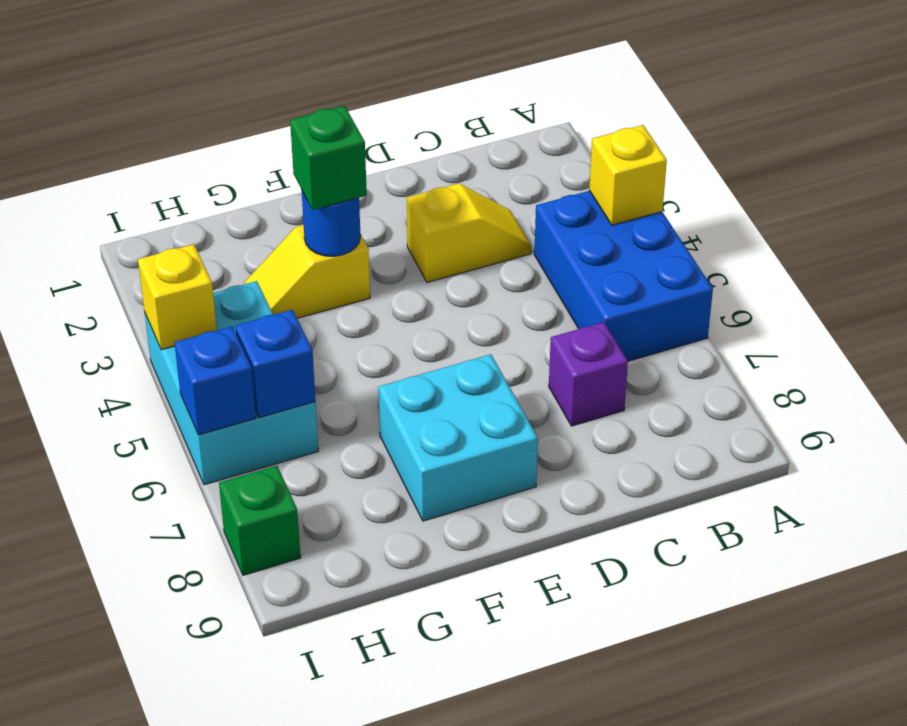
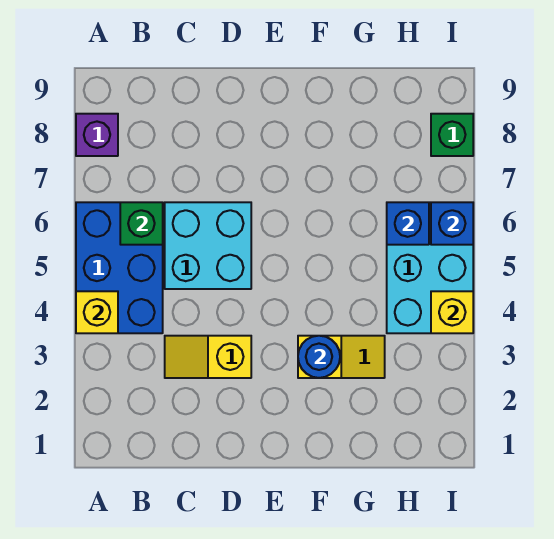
purple 1x1 brick [549,322,628,426] -> purple 1x1 brick moved to [76,114,118,156]
cyan 2x2 brick [378,354,538,521] -> cyan 2x2 brick moved to [165,202,251,289]
green 1x1 brick [290,106,367,210] -> green 1x1 brick moved to [120,202,163,245]

